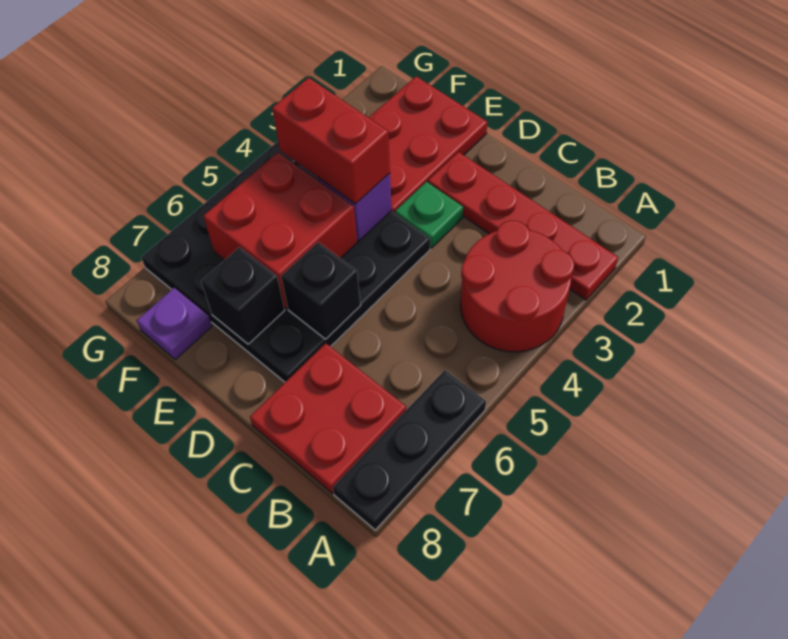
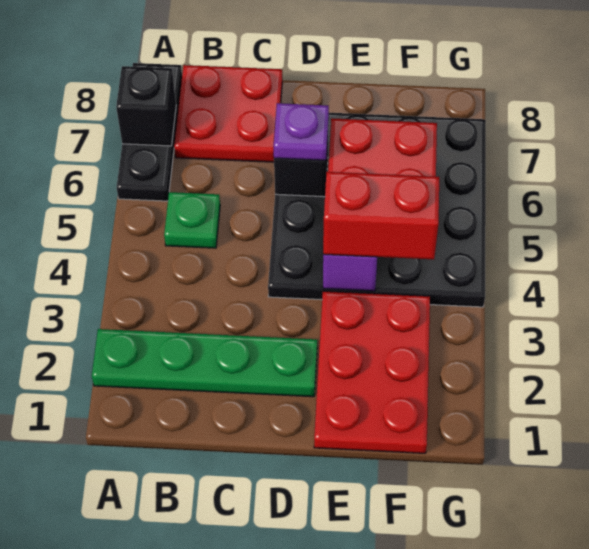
red 1x4 plate [428,152,618,300] -> green 1x4 plate [92,329,317,397]
red 2x2 round brick [461,220,574,352] -> none
green 1x1 plate [395,182,463,248] -> green 1x1 plate moved to [164,192,220,248]
black 1x1 brick [201,247,285,344] -> black 1x1 brick moved to [116,66,176,146]
purple 1x1 plate [137,288,212,360] -> purple 1x1 plate moved to [274,103,329,160]

